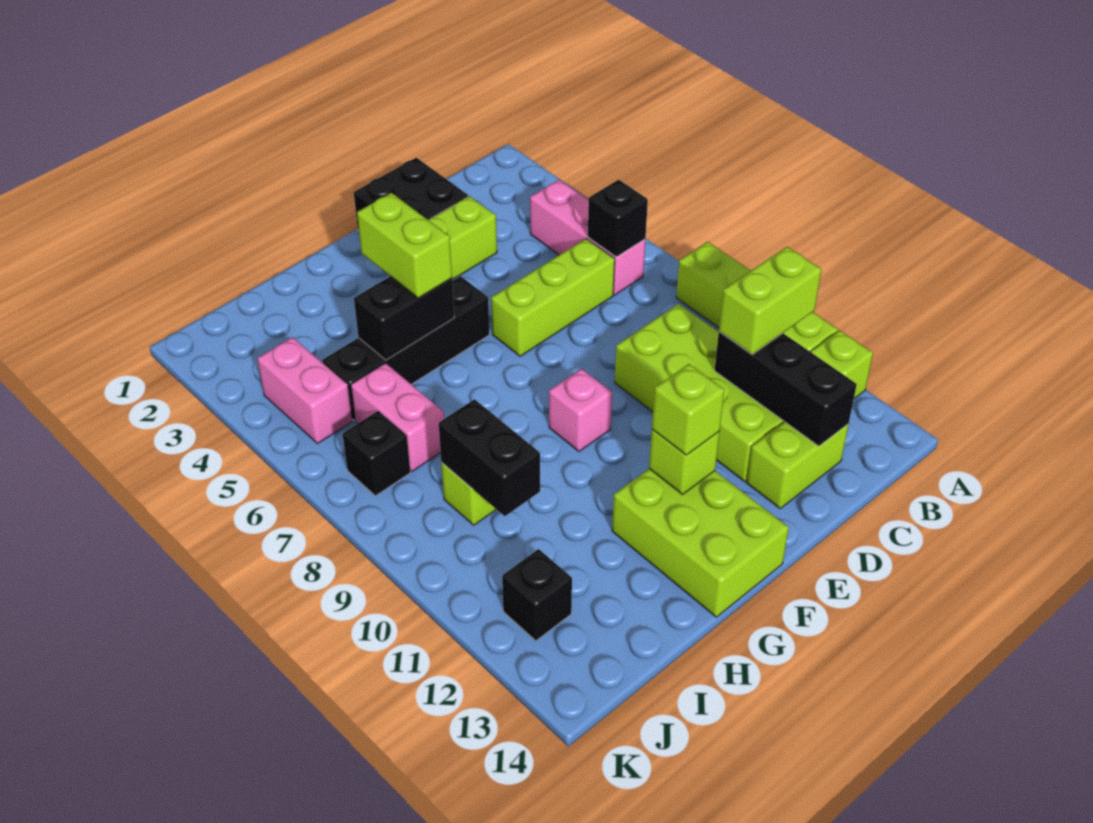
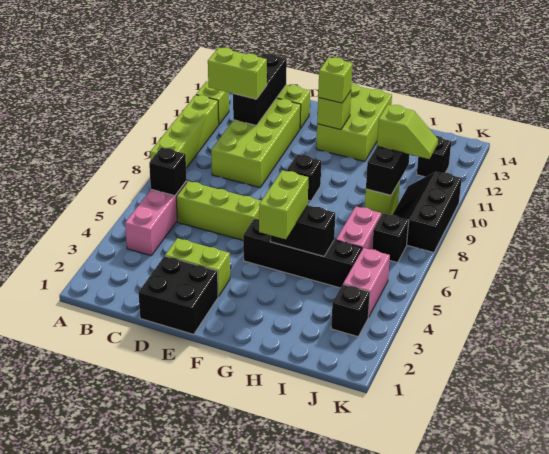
pink 1x1 brick [549,369,612,451] -> black 1x1 brick [287,154,321,201]
none -> lime 1x2 slope [377,105,438,159]
none -> black 1x1 brick [331,284,370,337]
none -> black 2x3 slope [392,172,462,253]

